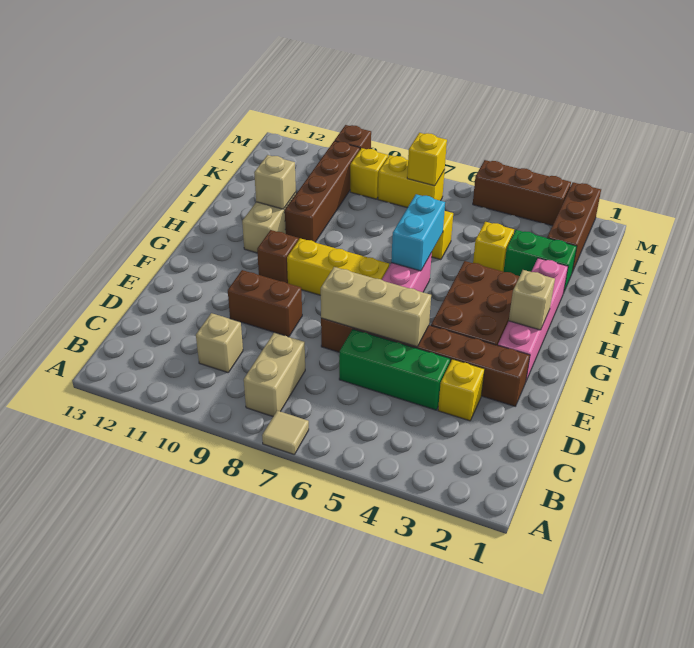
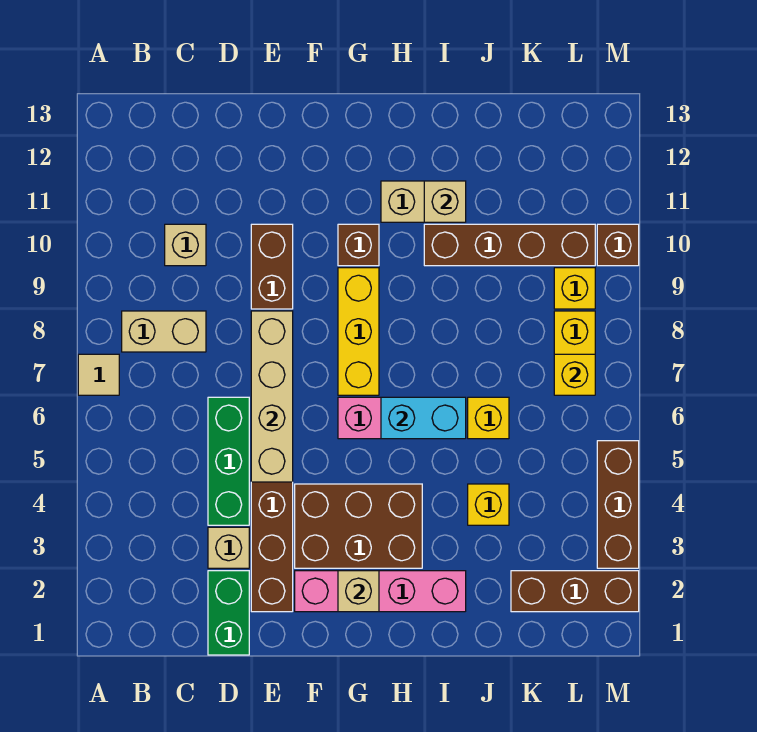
yellow 1x1 brick [438,359,485,421] -> tan 1x1 brick [208,527,249,568]
tan 1x3 brick [321,267,431,347] -> tan 1x4 brick [251,311,293,482]
green 1x2 brick [504,230,577,291] -> green 1x2 brick moved to [208,571,249,655]

